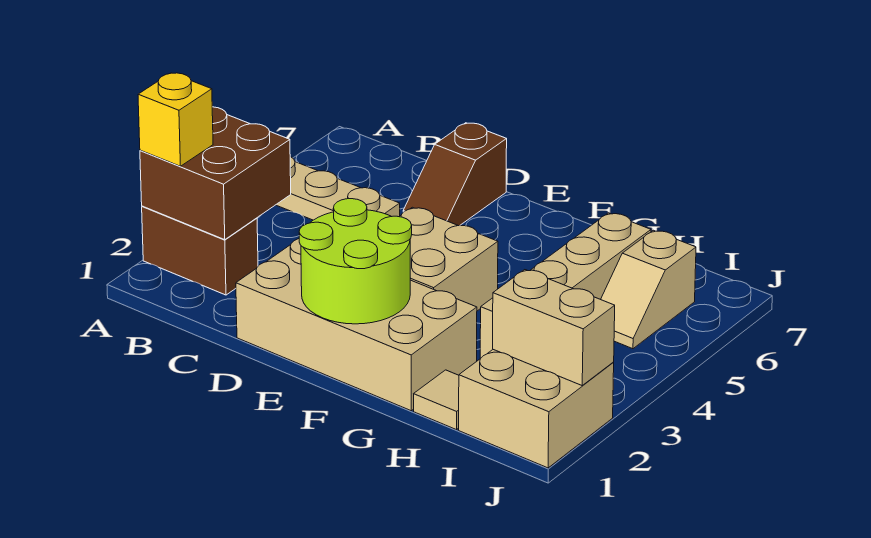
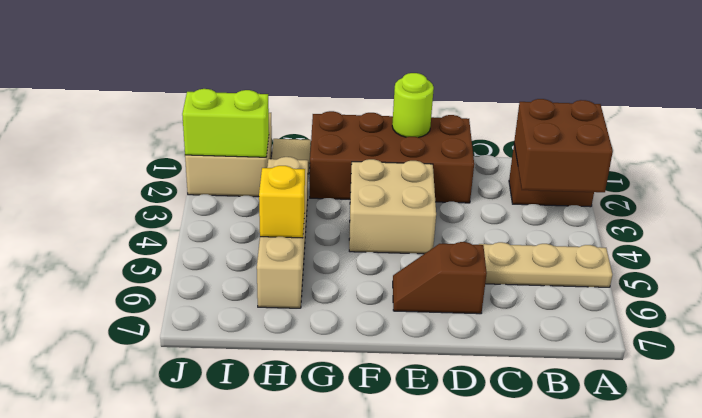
yellow 1x1 brick [138,73,213,166] -> yellow 1x1 brick moved to [259,166,305,238]
tan 2x4 brick [236,239,477,411] -> brown 2x4 brick [310,111,474,203]
brown 1x2 slope [403,123,507,226] -> brown 1x2 slope turned to [393,242,487,314]
lime 2x2 round brick [299,199,412,324] -> lime 1x1 round brick [392,73,434,137]
tan 1x2 brick [493,270,615,385] -> lime 1x2 brick [182,89,269,157]
tan 1x2 slope [601,230,696,349] -> none

